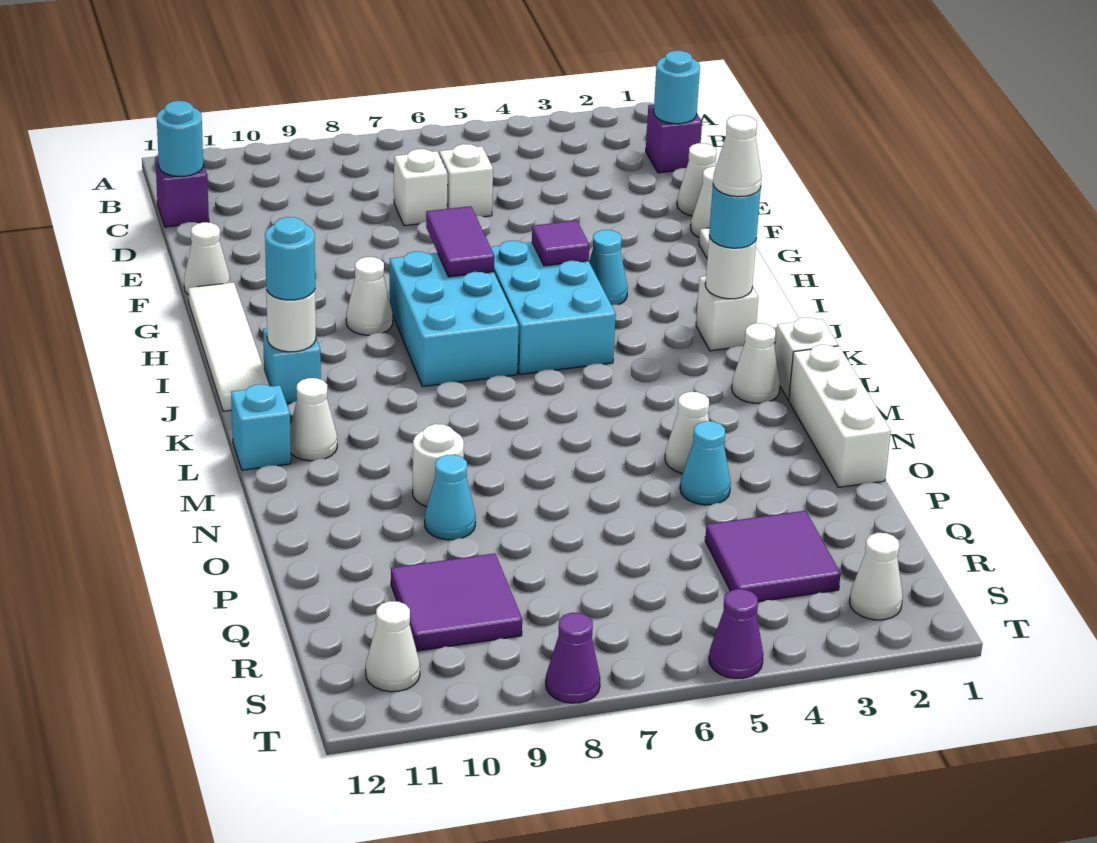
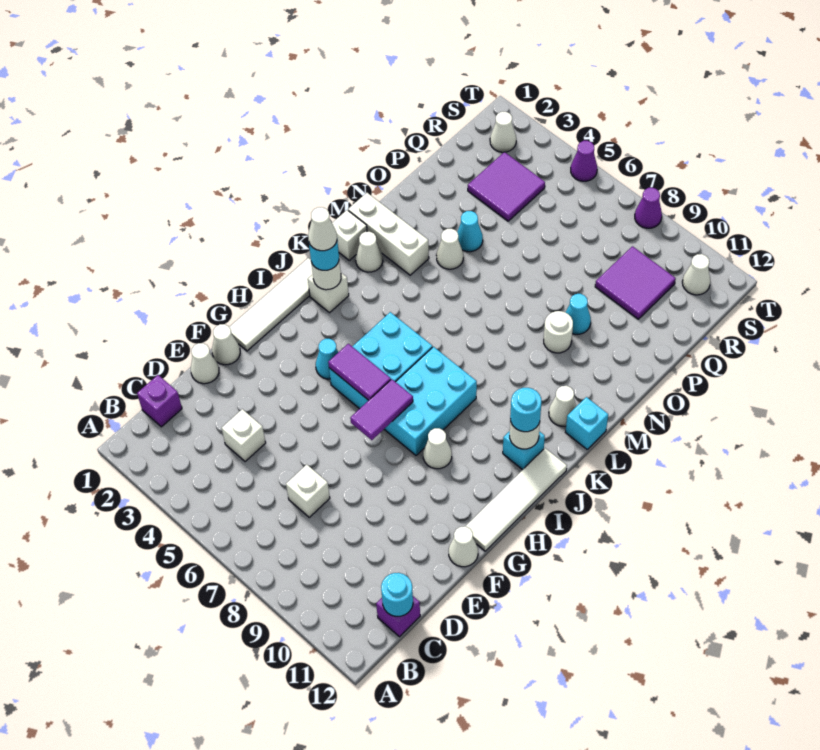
cyan 1x1 round brick [654,51,700,124] -> none
white 1x1 brick [439,144,493,217] -> white 1x1 brick moved to [222,409,266,462]
purple 1x1 tile [532,221,589,266] -> purple 1x2 tile [328,344,391,400]
white 1x3 brick [789,345,891,487] -> white 1x3 brick turned to [348,193,429,275]

